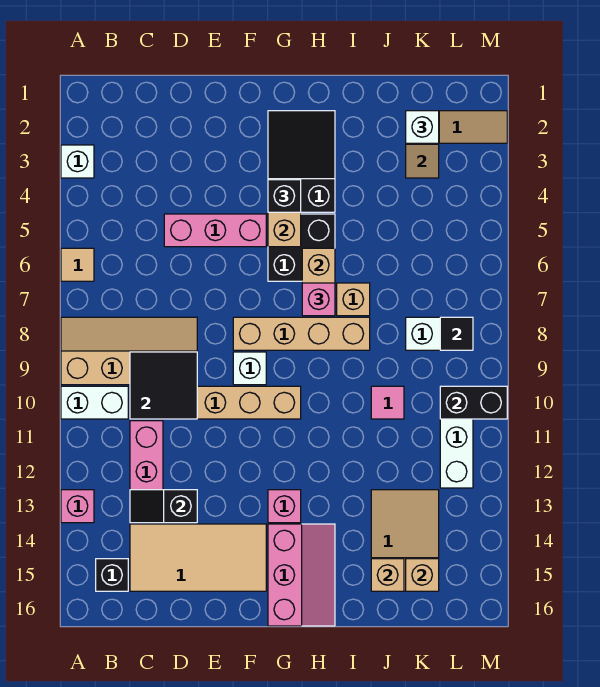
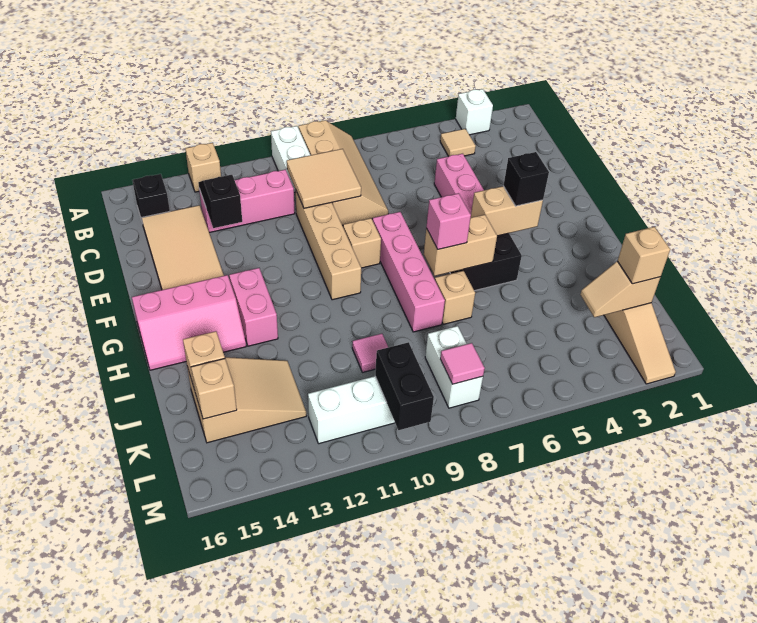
tan 1x1 tile [61,248,94,281] -> tan 1x1 tile moved to [440,129,476,157]
pink 1x1 brick [61,490,94,523] -> tan 1x1 brick [185,143,221,192]
black 2x2 tile [130,352,197,419] -> tan 2x2 tile [287,149,361,208]
tan 1x4 brick [233,317,370,350] -> pink 1x4 brick [373,212,445,332]
white 1x1 brick [233,352,266,385] -> tan 1x1 brick [343,218,381,268]
black 2x3 slope [268,111,335,212] -> none
pink 1x1 brick [268,490,301,523] -> pink 1x2 brick [229,268,278,346]
white 1x1 brick [406,111,439,143] -> tan 1x1 brick [618,227,670,284]
black 1x1 tile [440,317,473,350] -> pink 1x1 tile [440,343,485,384]

